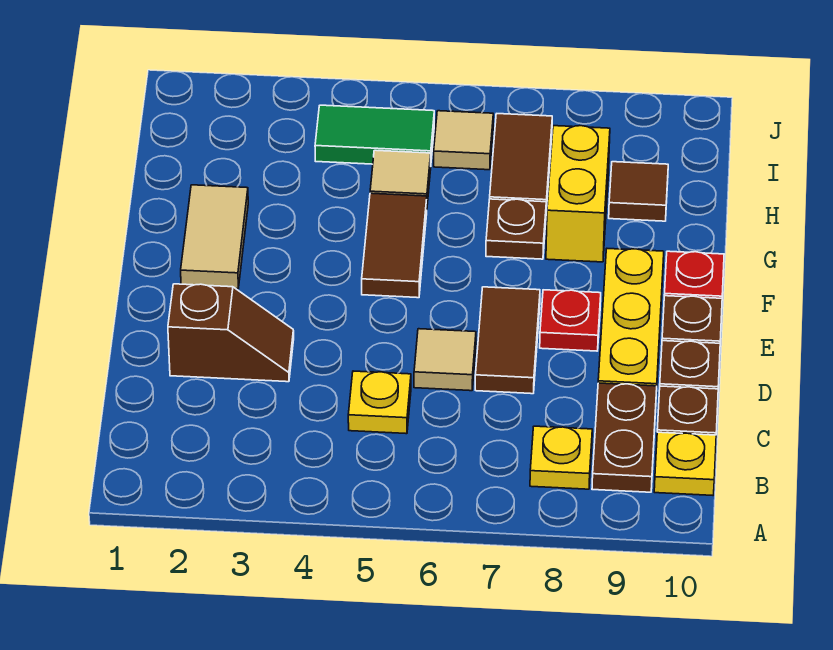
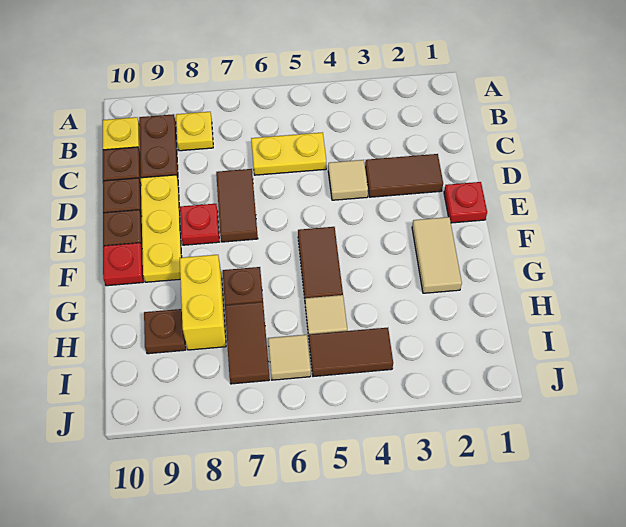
yellow 1x1 plate [348,371,411,434] -> yellow 1x2 plate [251,132,326,175]
brown 1x2 slope [168,284,294,382] -> brown 1x2 tile [365,154,443,197]
tan 1x1 tile [414,329,476,391] -> tan 1x1 tile moved to [328,160,368,200]
none -> red 1x1 plate [444,182,487,223]
brown 1x1 tile [609,162,668,221] -> brown 1x1 plate [144,309,186,354]
green 1x2 tile [315,105,434,164] -> brown 1x2 tile [309,328,393,377]

